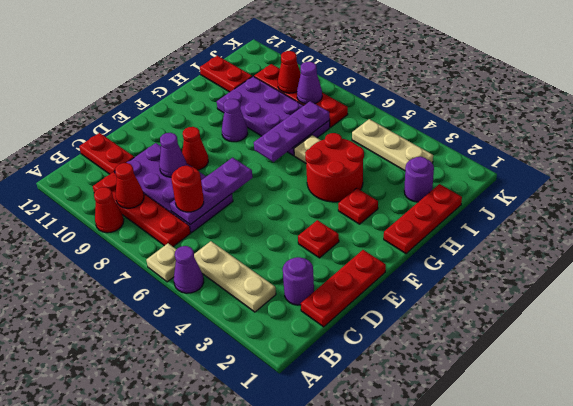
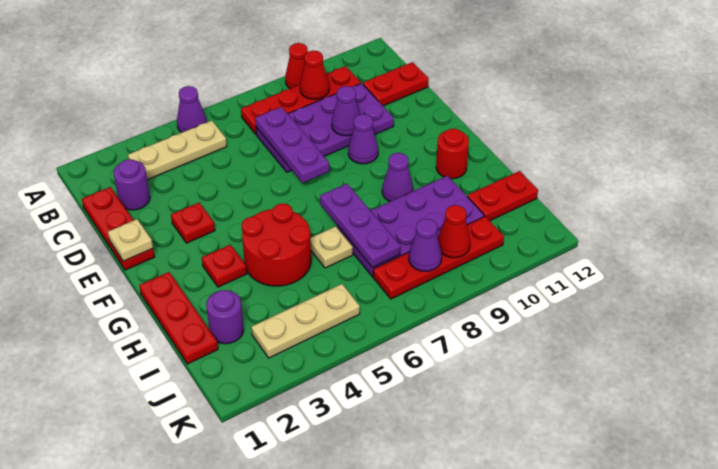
tan 1x1 plate [146,243,177,282] -> tan 1x1 plate moved to [108,219,153,261]
red 1x1 round brick [171,166,204,212] -> red 1x1 round brick moved to [436,129,469,179]
red 1x1 cone [182,127,208,170] -> purple 1x1 cone [348,114,378,164]

